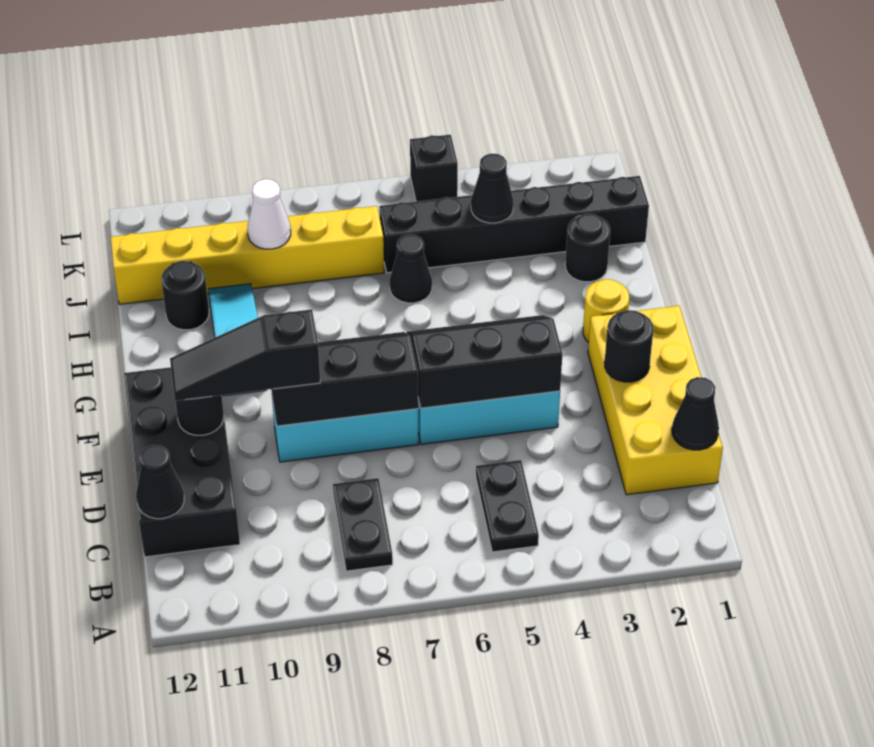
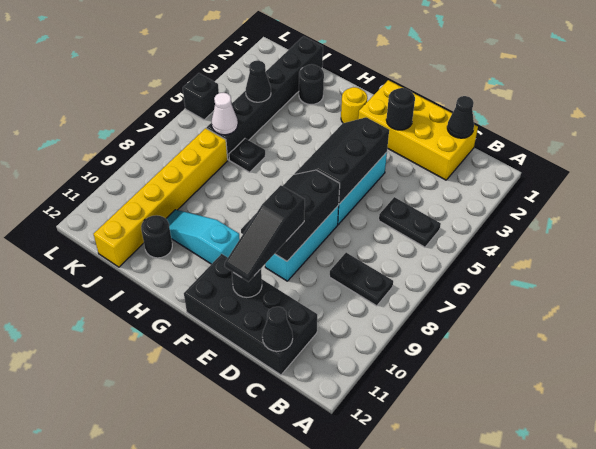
black 1x1 cone [390,234,432,303] -> black 1x1 plate [229,139,266,172]
white 1x1 cone [247,179,291,249] -> white 1x1 cone moved to [212,93,238,135]

